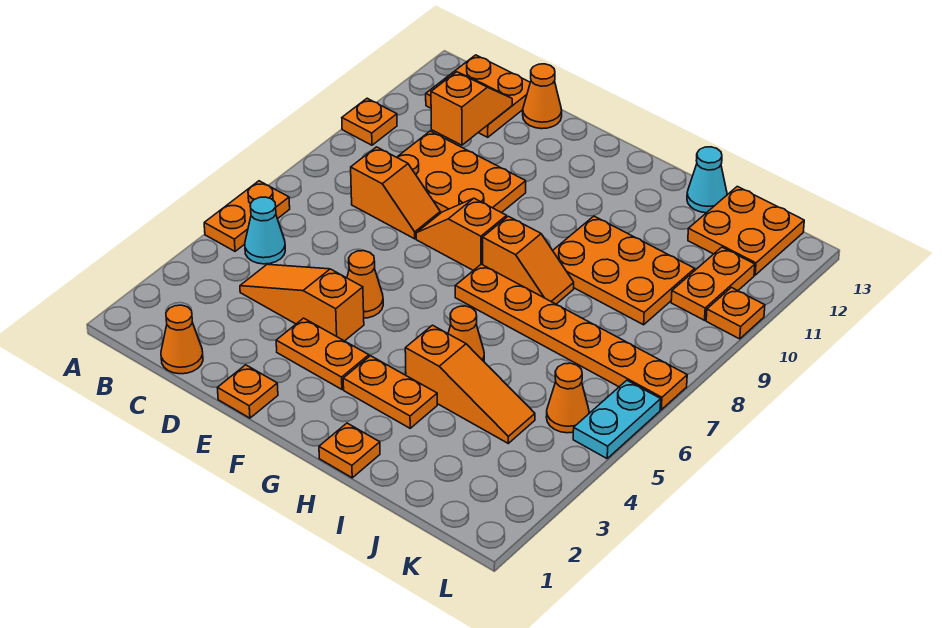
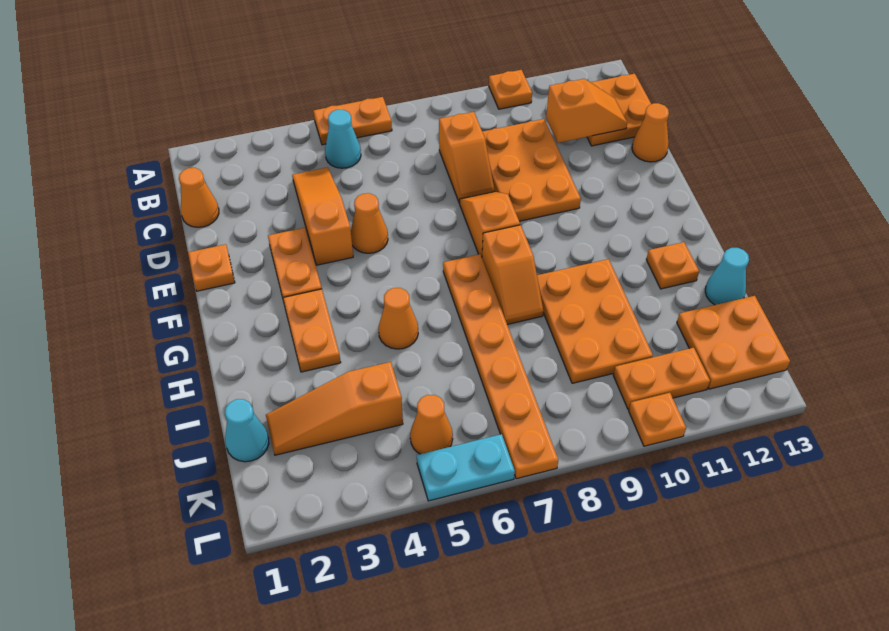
orange 1x1 plate [319,423,380,478] -> orange 1x1 plate moved to [646,242,699,289]
orange 1x3 slope [405,325,535,443] -> orange 1x3 slope turned to [266,362,403,455]
none -> cyan 1x1 cone [225,399,269,462]

